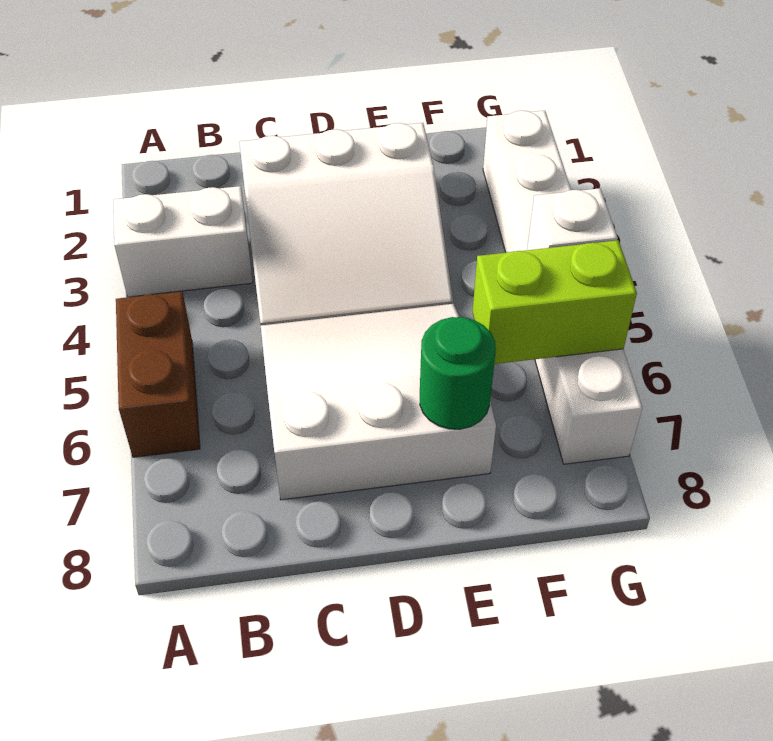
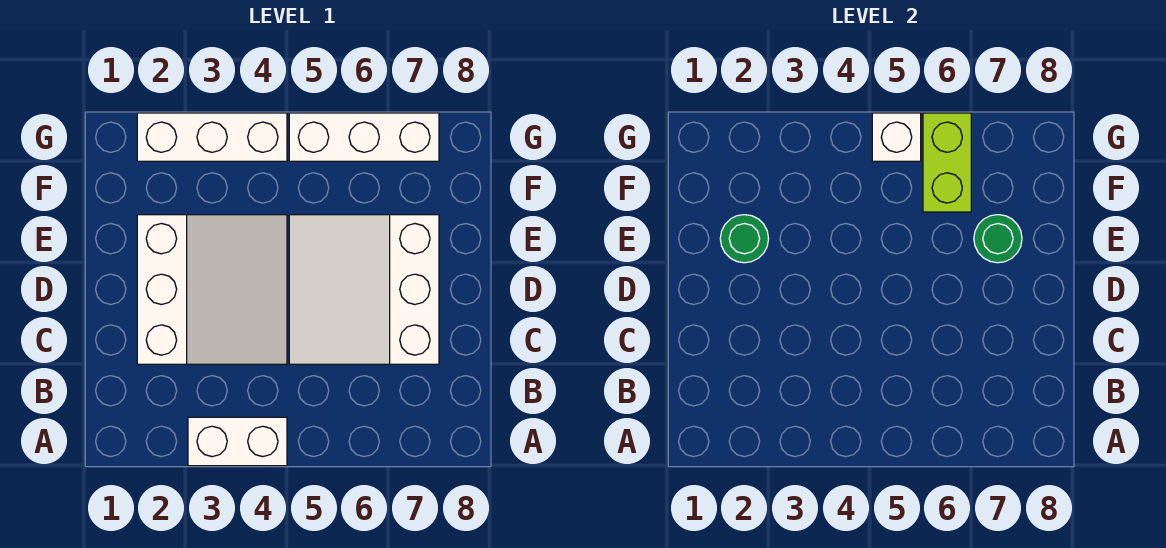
white 1x2 brick [113,186,253,297] -> white 1x2 brick turned to [188,417,287,466]
brown 1x2 brick [116,291,200,457] -> none
none -> green 1x1 round brick [720,215,769,263]

